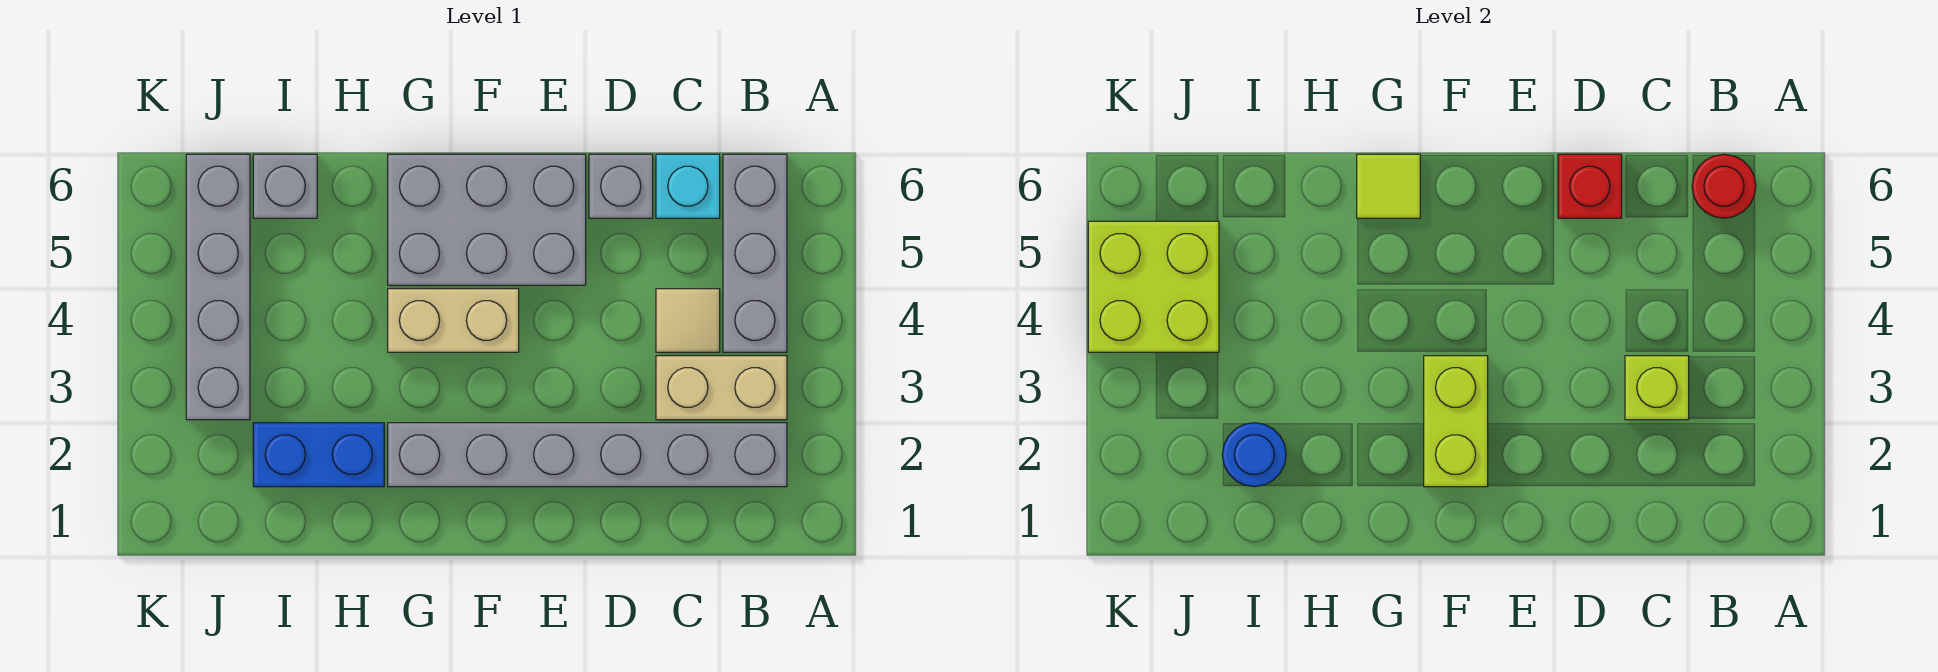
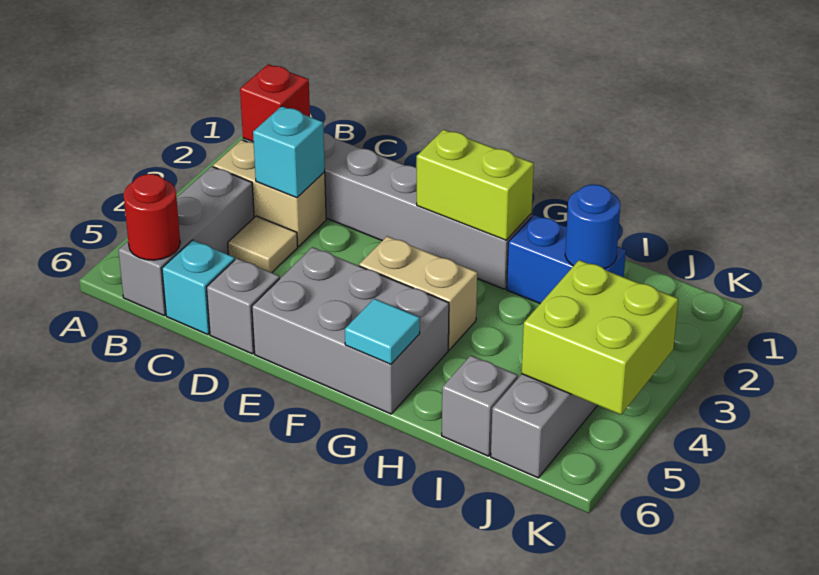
lime 1x1 brick [1625,356,1689,420] -> cyan 1x1 brick [253,106,325,198]
red 1x1 brick [1558,154,1622,218] -> red 1x1 brick moved to [240,64,310,142]
lime 1x2 brick [1424,356,1488,487] -> lime 1x2 brick turned to [417,129,534,240]
lime 1x1 tile [1357,154,1420,218] -> cyan 1x1 tile [345,299,420,364]

